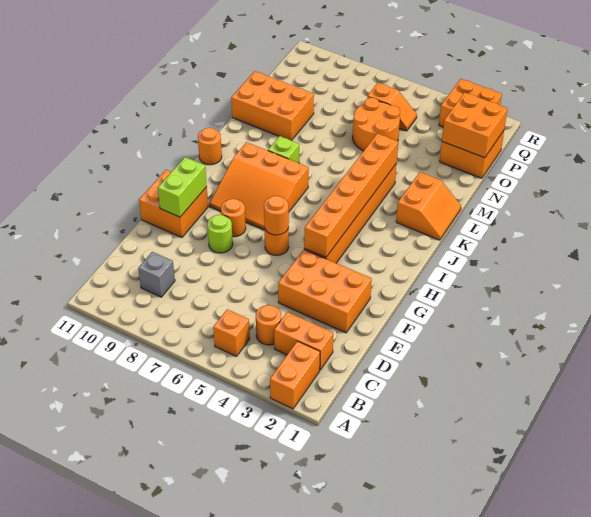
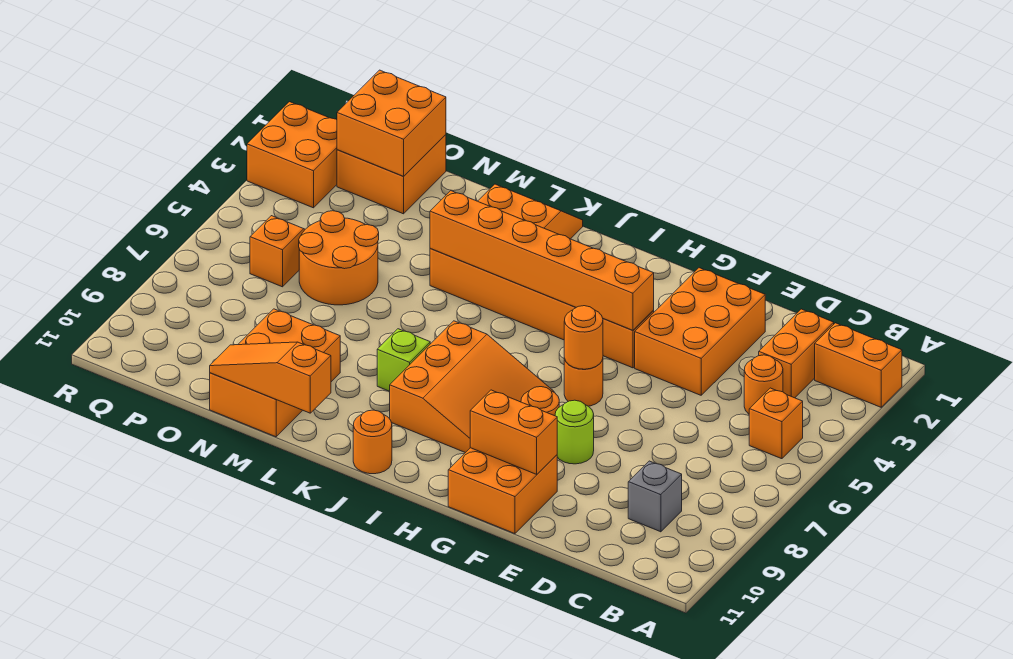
lime 1x2 brick [158,157,207,217] -> orange 1x2 brick [470,390,557,474]
none -> orange 1x3 slope [210,342,331,413]

